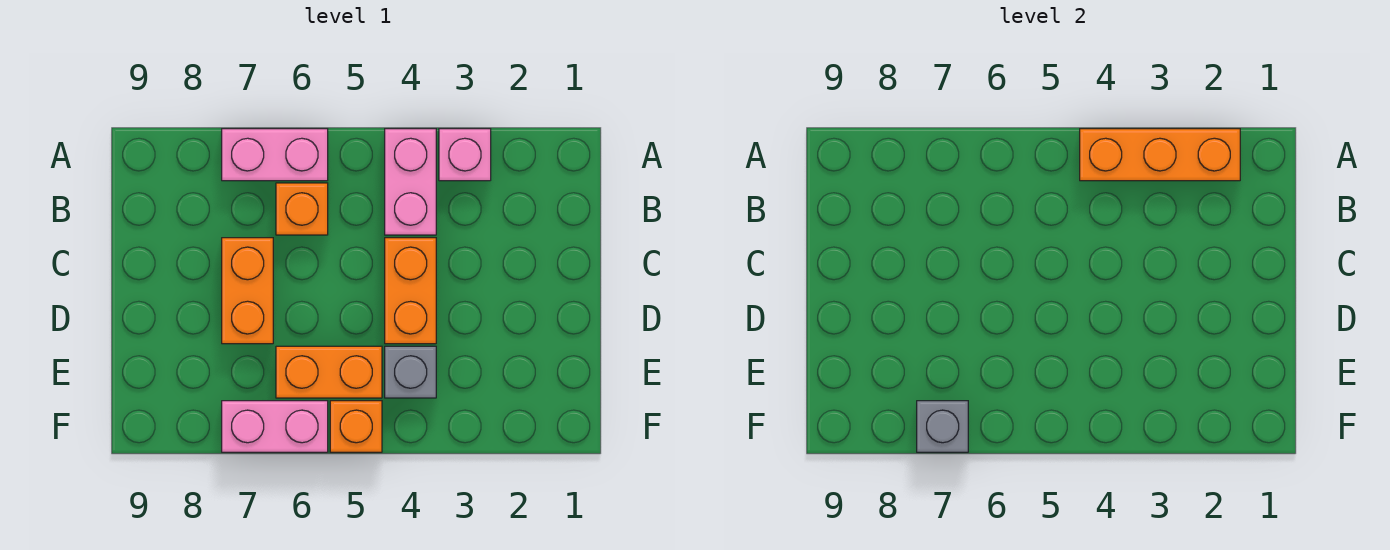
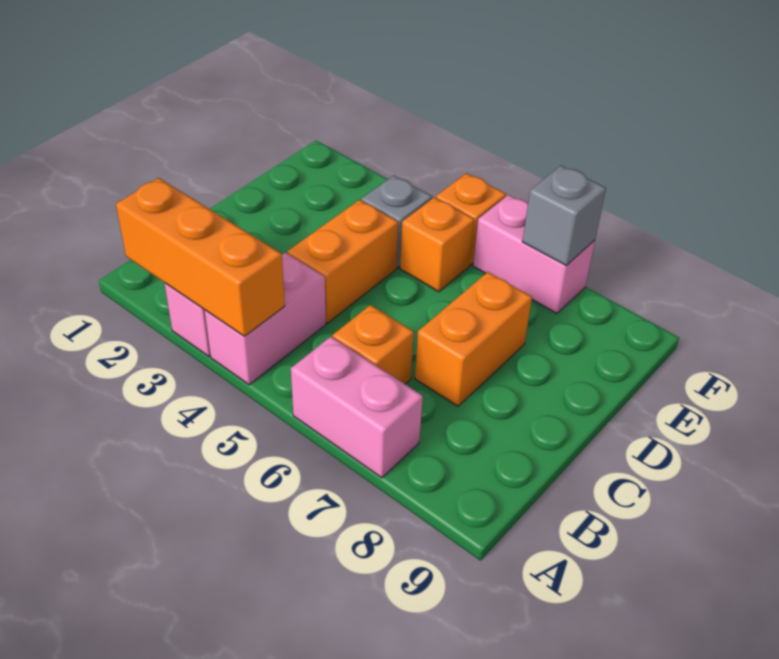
orange 1x2 brick [276,346,382,398] -> orange 1x1 brick [400,197,474,292]

